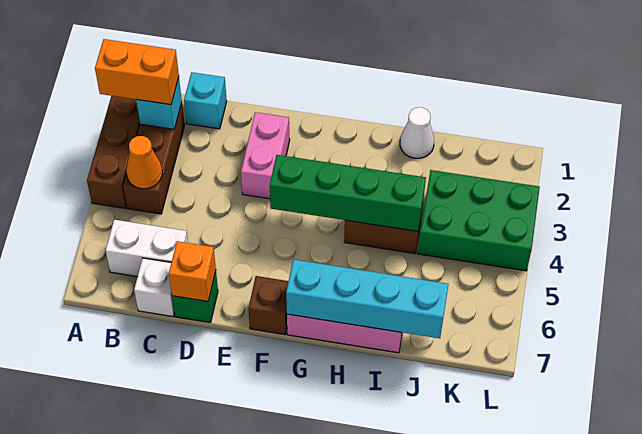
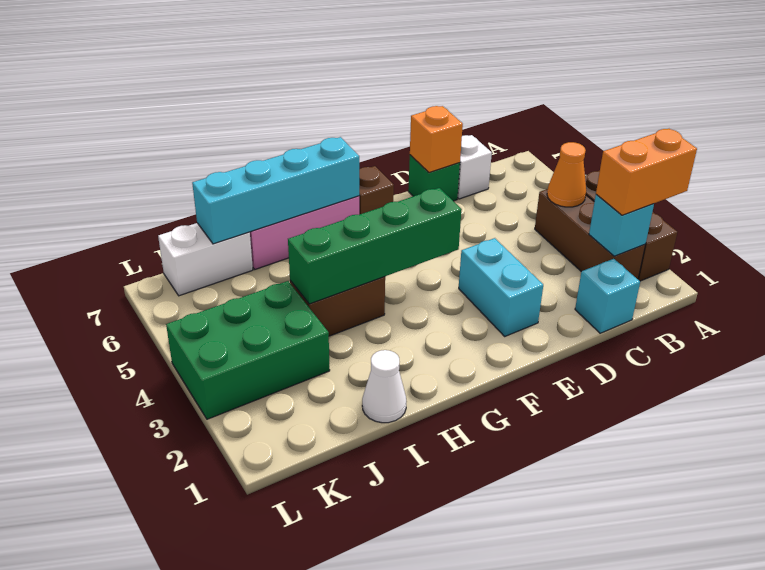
white 1x2 brick [105,219,188,277] -> white 1x2 brick moved to [158,223,253,296]
pink 1x2 brick [241,112,290,199] -> cyan 1x2 brick [459,238,543,336]

